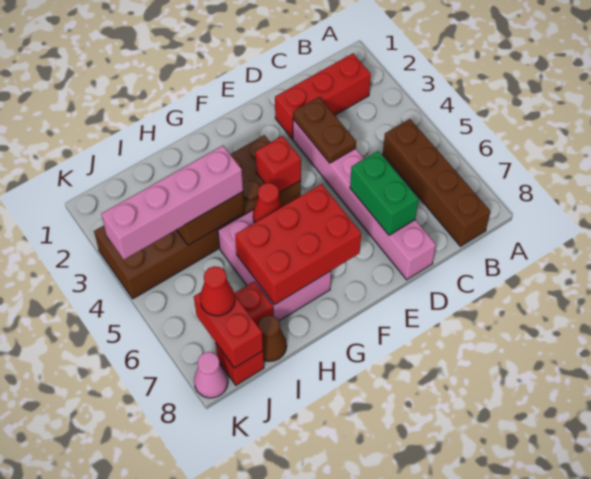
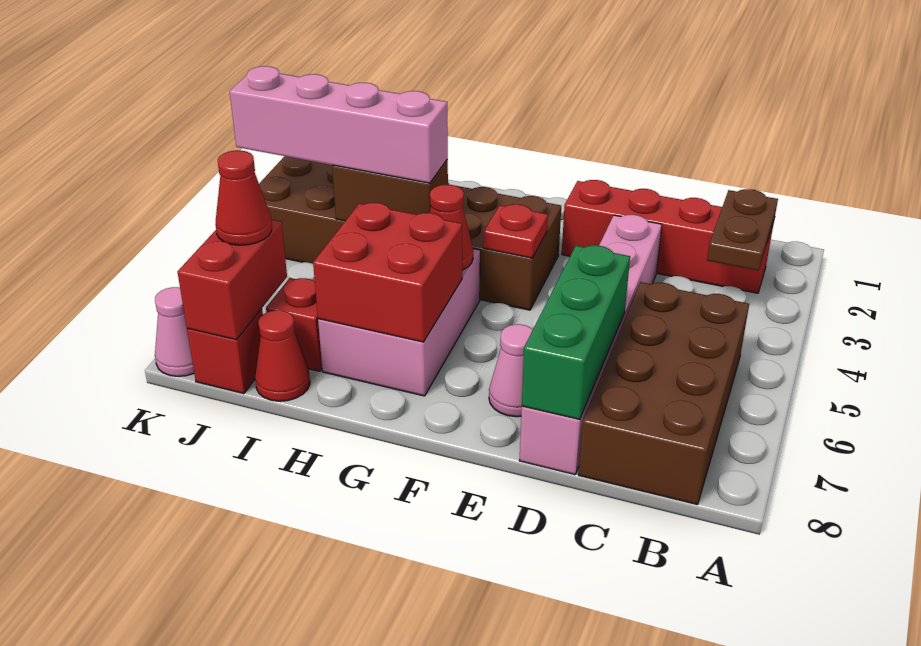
red 1x3 brick [275,54,371,139] -> red 1x4 brick [562,180,774,293]
brown 1x4 brick [383,119,490,246] -> brown 2x4 brick [578,282,749,505]
brown 1x2 plate [293,97,356,163] -> brown 1x2 plate moved to [707,189,778,271]
green 1x2 brick [350,151,418,235] -> green 1x3 brick [522,245,630,419]
none -> pink 1x1 cone [489,324,533,417]
red 1x1 brick [255,136,301,193] -> red 1x1 plate [483,204,548,258]
red 2x3 brick [235,184,361,305] -> red 2x2 brick [313,203,462,342]
brown 1x1 cone [258,315,287,361] -> red 1x1 cone [255,310,310,401]

